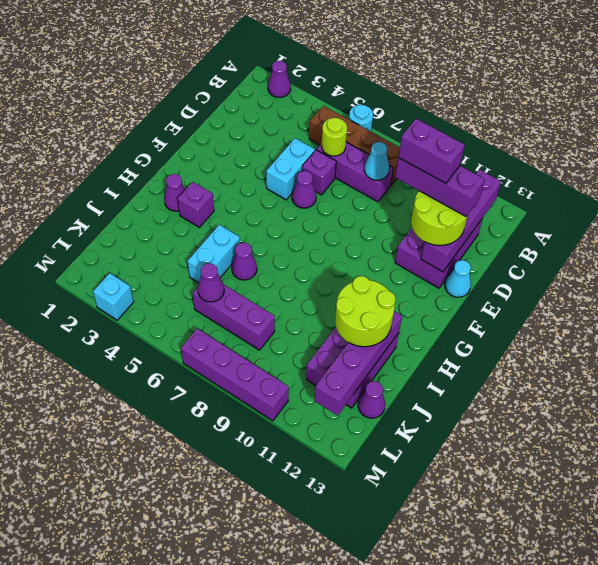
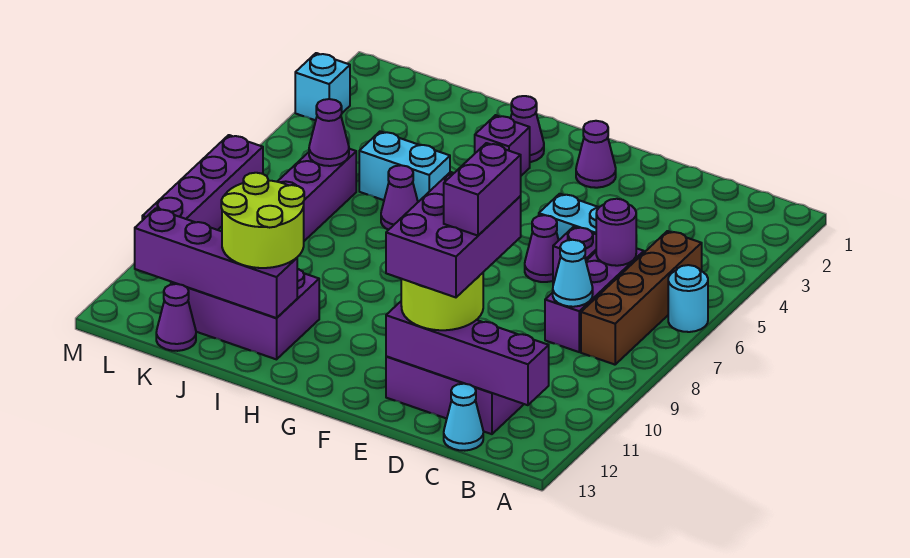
purple 1x1 cone [268,61,291,97] -> purple 1x1 cone moved to [576,121,616,188]
lime 1x1 round brick [321,118,347,156] -> purple 1x1 round brick [596,199,636,266]
purple 1x3 brick [395,158,485,216] -> purple 2x3 brick [386,172,521,297]
cyan 1x1 cone [445,260,471,297] -> cyan 1x1 cone moved to [444,384,483,451]

